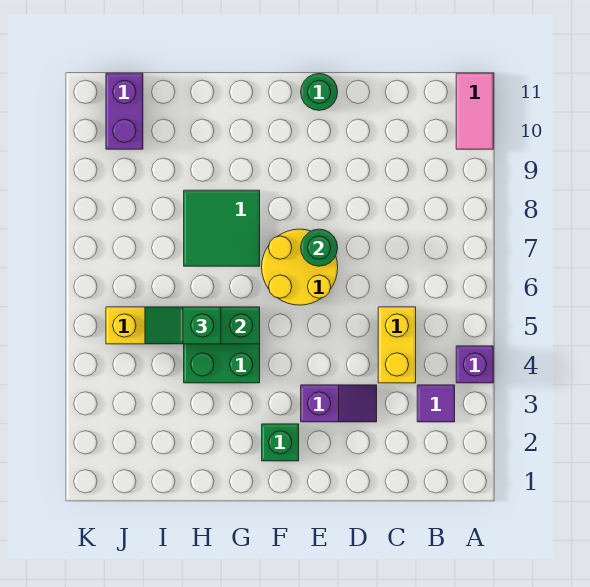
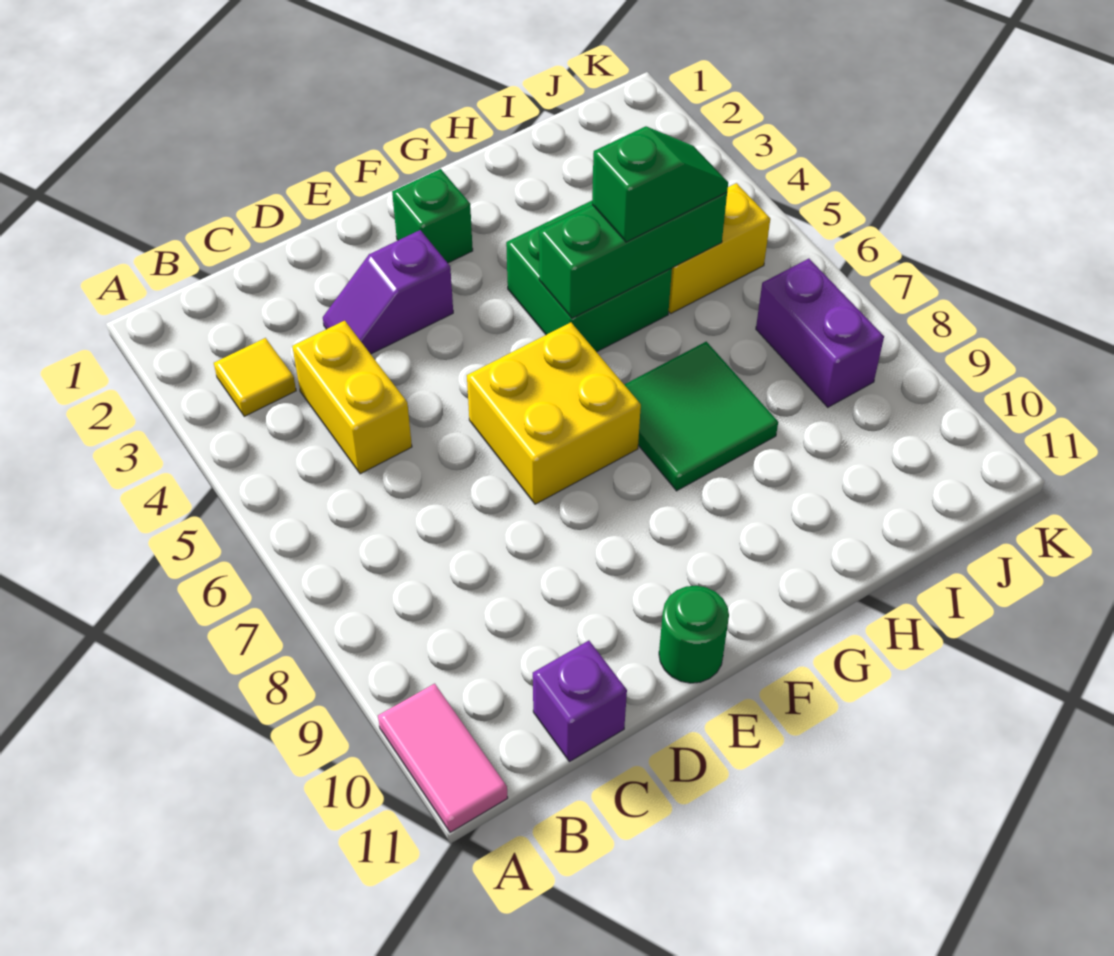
purple 1x1 brick [456,346,493,383] -> purple 1x1 brick moved to [533,641,627,762]
purple 1x1 tile [417,385,455,422] -> yellow 1x1 tile [214,338,296,416]
yellow 2x2 round brick [262,229,338,305] -> yellow 2x2 brick [467,322,641,504]
green 1x1 round brick [301,229,338,266] -> none
purple 1x2 brick [106,73,143,149] -> purple 1x2 brick moved to [756,259,884,407]

